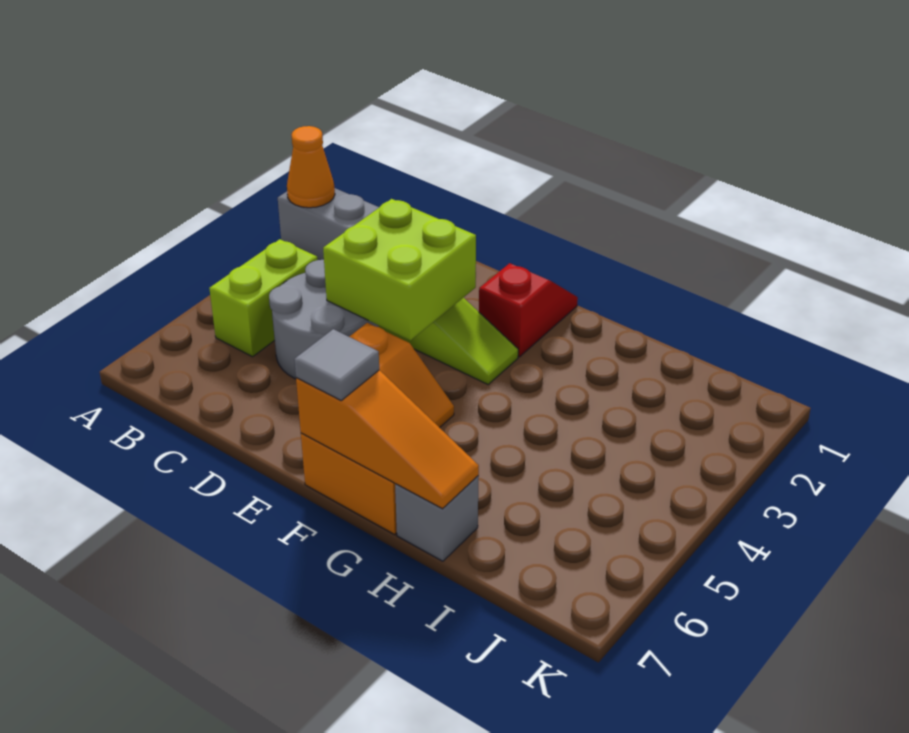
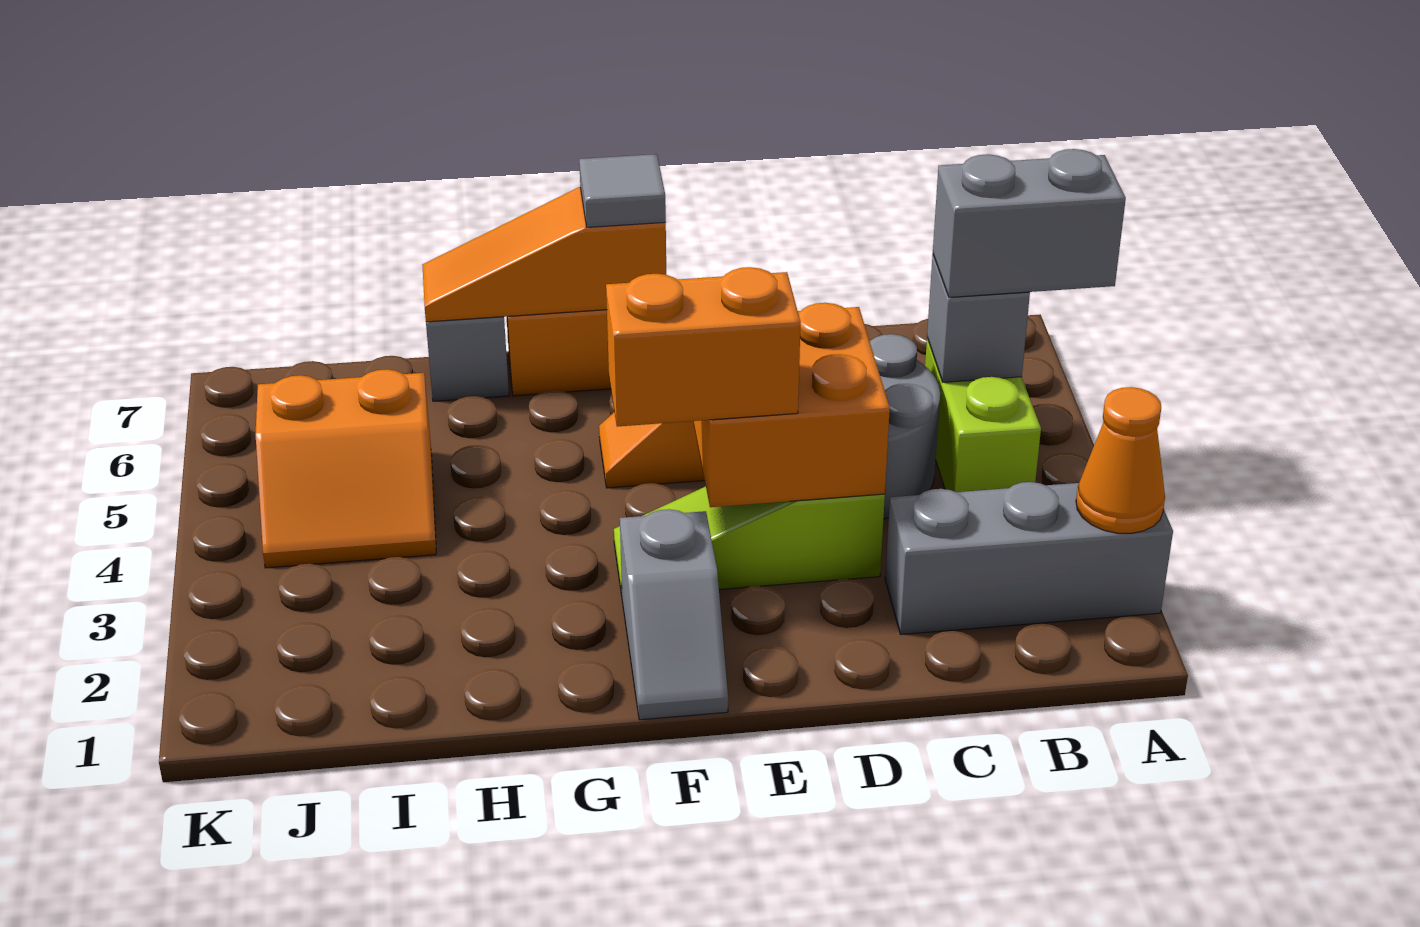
none -> grey 1x2 brick [933,149,1126,297]
none -> grey 1x1 brick [927,255,1030,382]
lime 2x2 brick [323,199,476,340] -> orange 2x2 brick [693,303,890,507]
none -> orange 1x2 brick [606,267,801,427]
red 1x2 slope [479,263,578,357] -> grey 1x2 slope [620,509,728,720]
none -> orange 2x2 slope [255,369,436,568]

